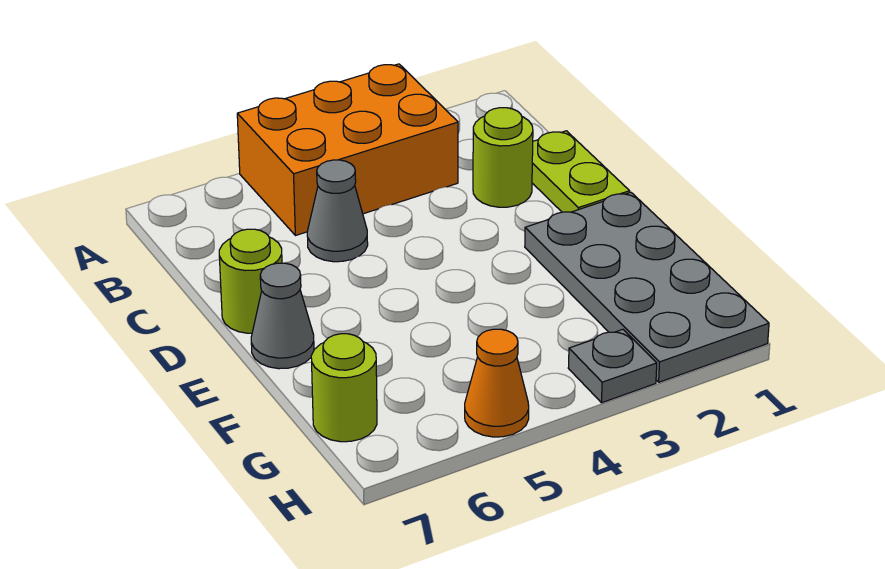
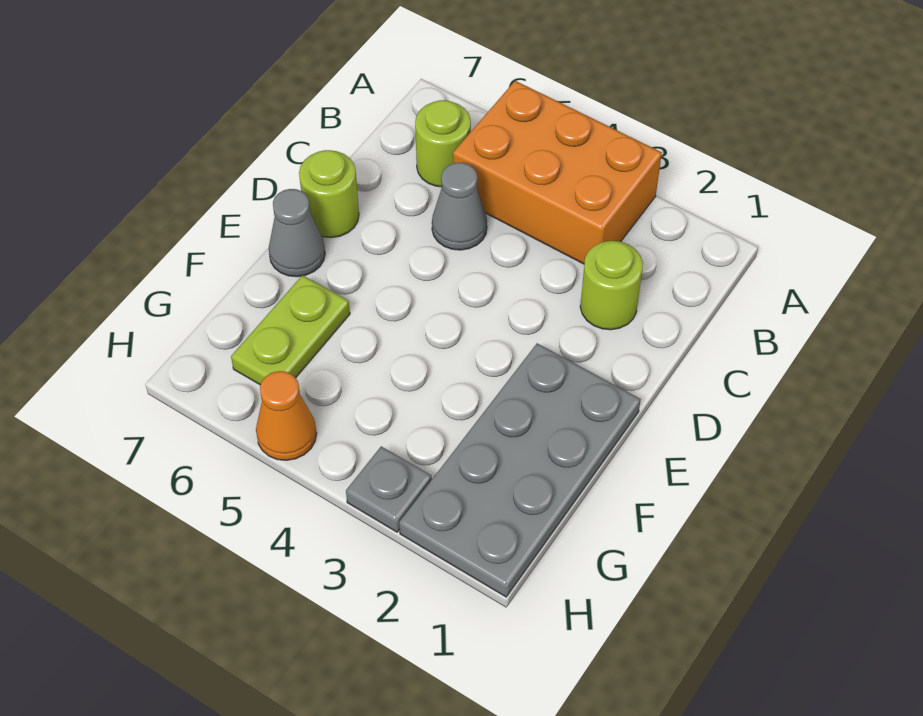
lime 1x2 plate [532,131,630,212] -> lime 1x2 plate moved to [231,275,350,385]
lime 1x1 round brick [311,334,377,442] -> lime 1x1 round brick moved to [415,100,471,187]

